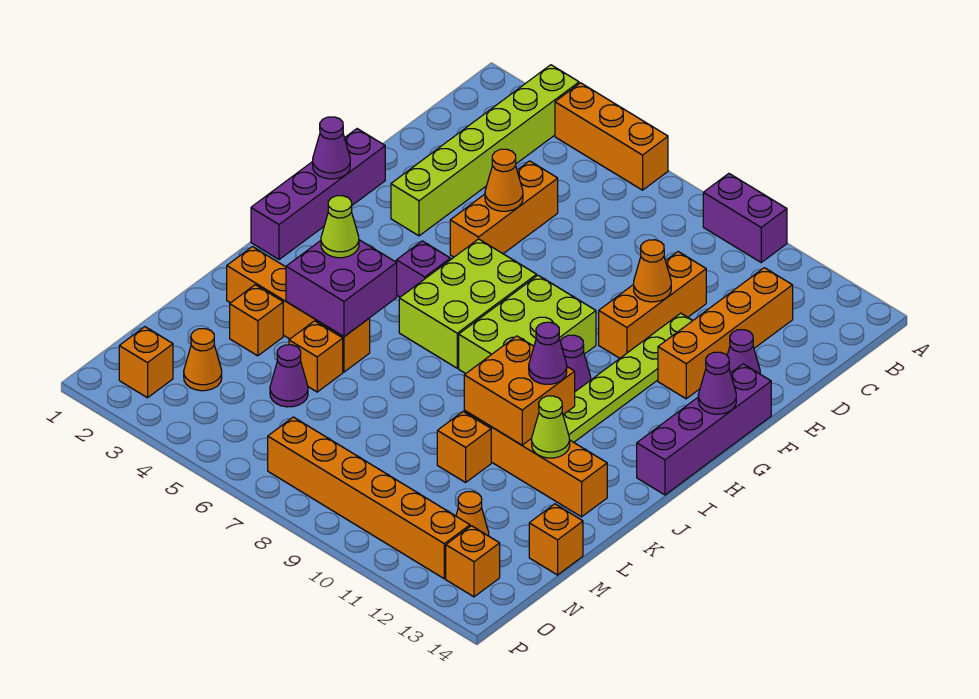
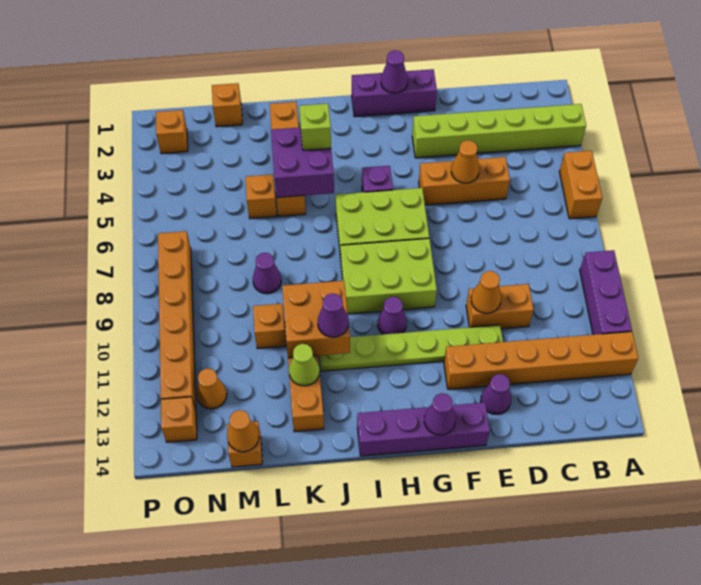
orange 1x3 brick [555,83,668,190] -> orange 1x2 brick [559,151,602,219]
purple 1x2 brick [703,174,787,262] -> purple 1x3 brick [580,250,632,335]
orange 1x4 brick [658,268,793,399] -> orange 1x6 brick [444,332,638,389]
orange 1x3 brick [599,252,706,358] -> orange 1x2 brick [466,284,534,329]
purple 1x4 brick [251,129,385,260] -> purple 1x3 brick [352,69,437,117]
lime 1x1 cone [321,196,359,258] -> lime 1x1 brick [299,104,331,150]
orange 1x1 brick [230,285,283,356] -> orange 1x1 brick moved to [212,83,242,127]
purple 1x1 cone [270,345,308,407] -> purple 1x1 cone moved to [253,253,281,294]
orange 1x1 cone [184,329,222,391] -> orange 1x1 cone moved to [227,410,259,452]

